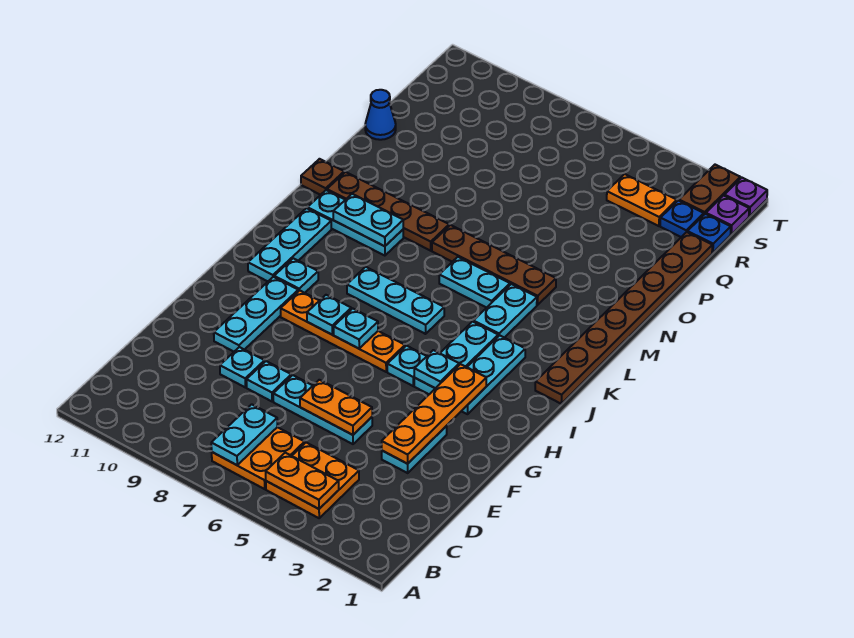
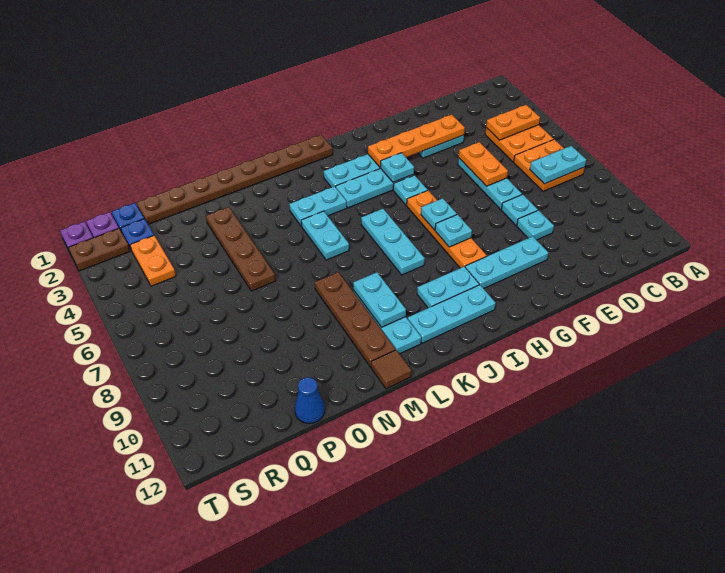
orange 1x2 plate [266,453,339,509] -> orange 1x2 plate turned to [486,105,540,140]
cyan 1x1 plate [274,258,318,293] -> cyan 1x2 plate [417,267,479,308]
brown 1x4 plate [432,225,556,305] -> brown 1x4 plate moved to [206,207,276,291]
brown 1x1 plate [301,159,344,195] -> brown 1x1 tile [371,350,411,389]

